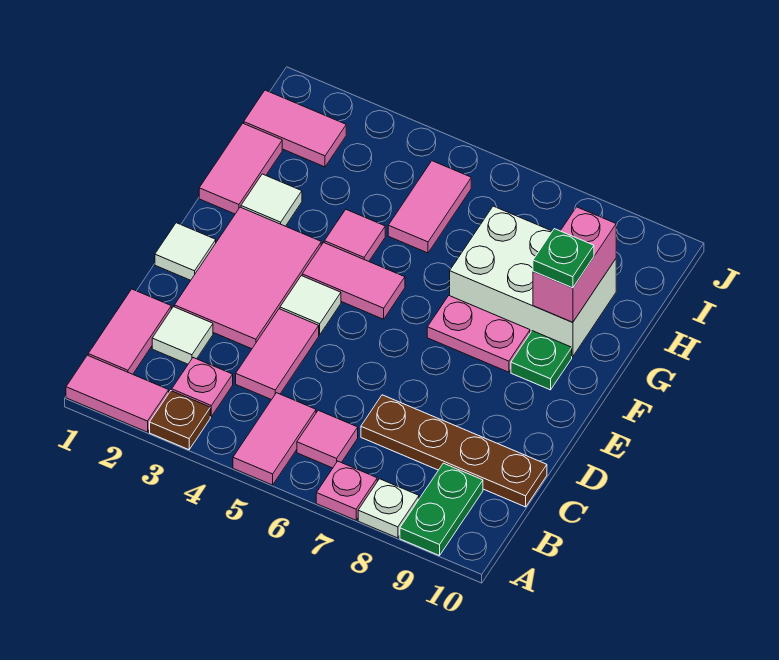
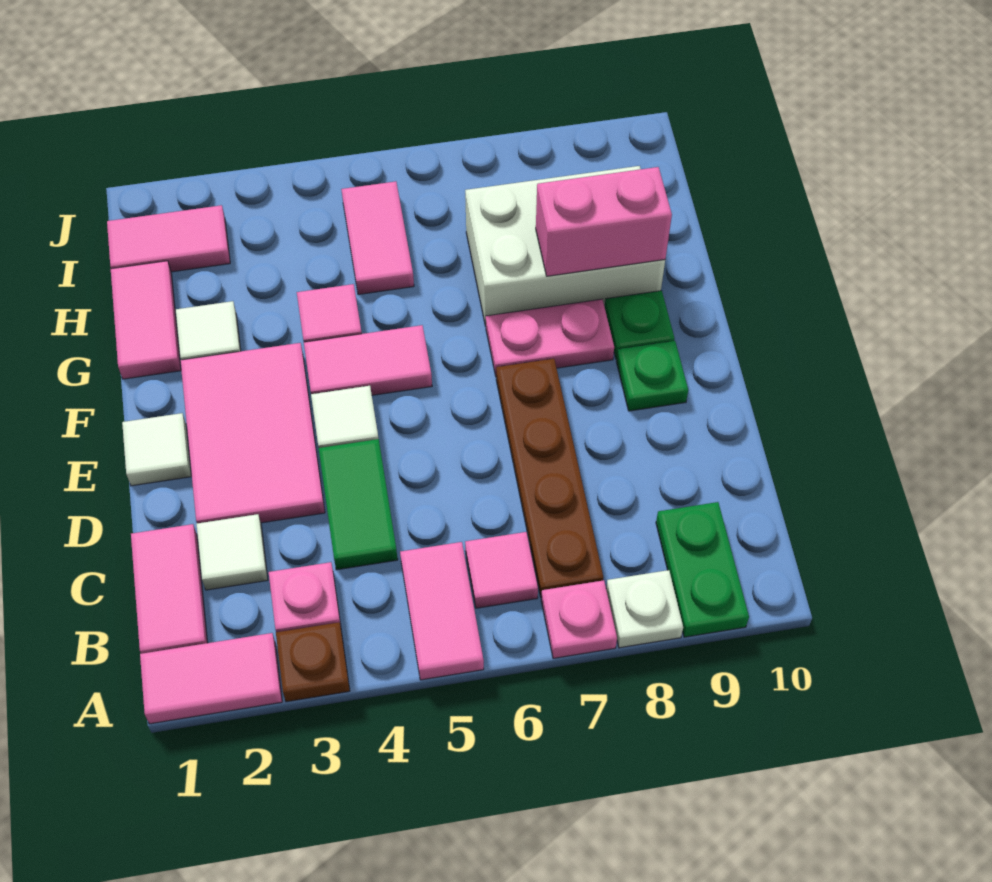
pink 1x2 tile [236,309,319,400] -> green 1x2 tile [319,439,398,570]
brown 1x4 plate [361,395,547,507] -> brown 1x4 plate turned to [496,359,603,597]
pink 1x2 brick [533,207,616,322] -> pink 1x2 brick turned to [536,167,672,276]
green 1x1 plate [533,229,594,288] -> green 1x1 plate moved to [616,341,688,411]

